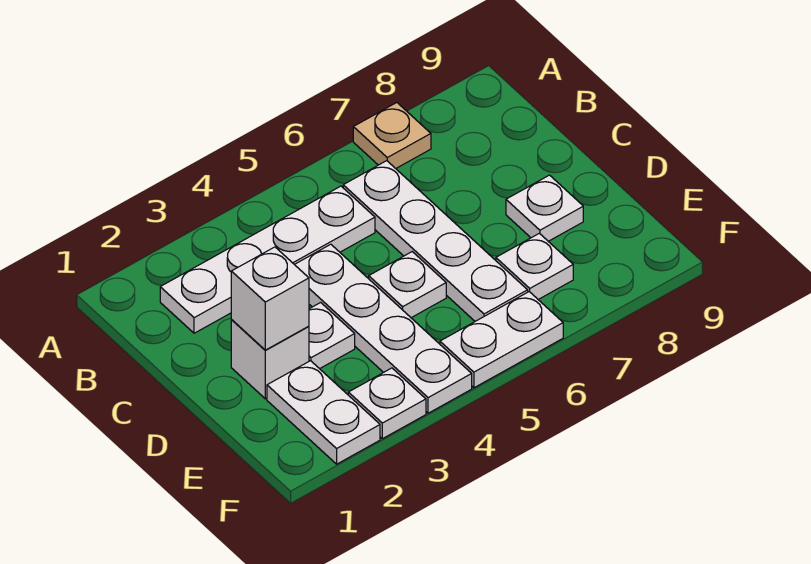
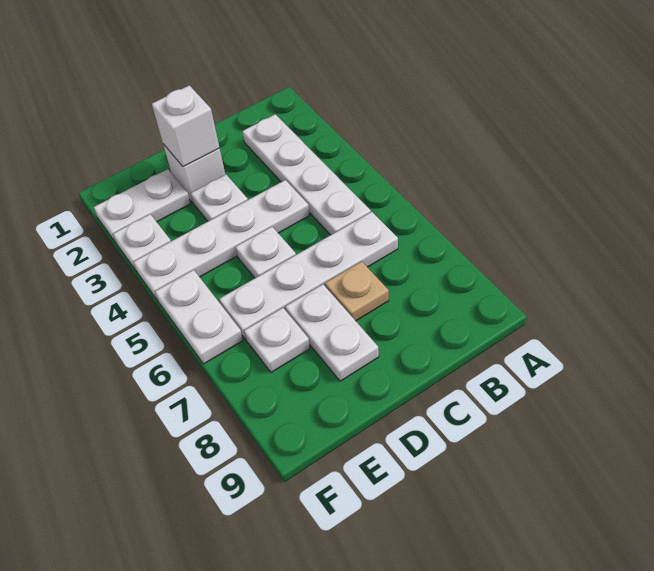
tan 1x1 plate [353,103,431,168] -> tan 1x1 plate moved to [325,261,389,321]
white 1x1 plate [506,175,583,241] -> white 1x2 plate [285,284,379,381]

